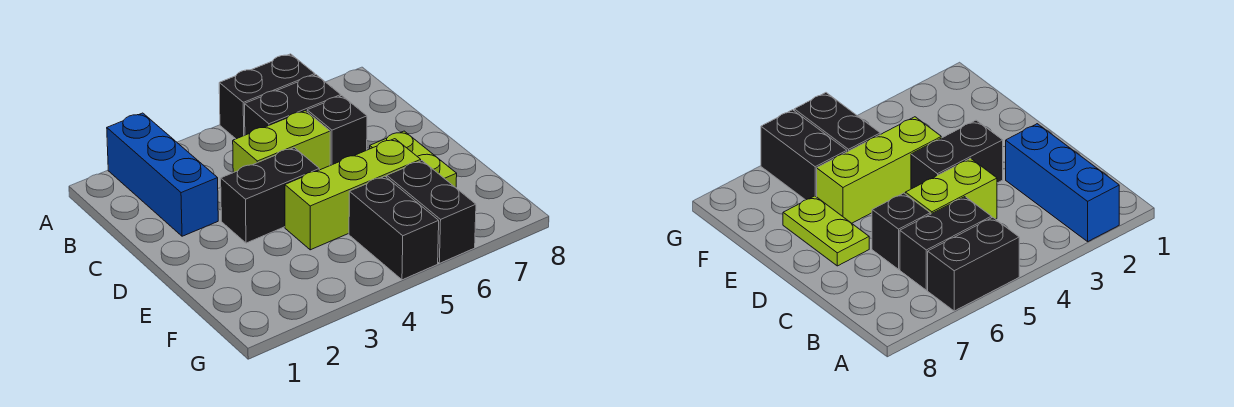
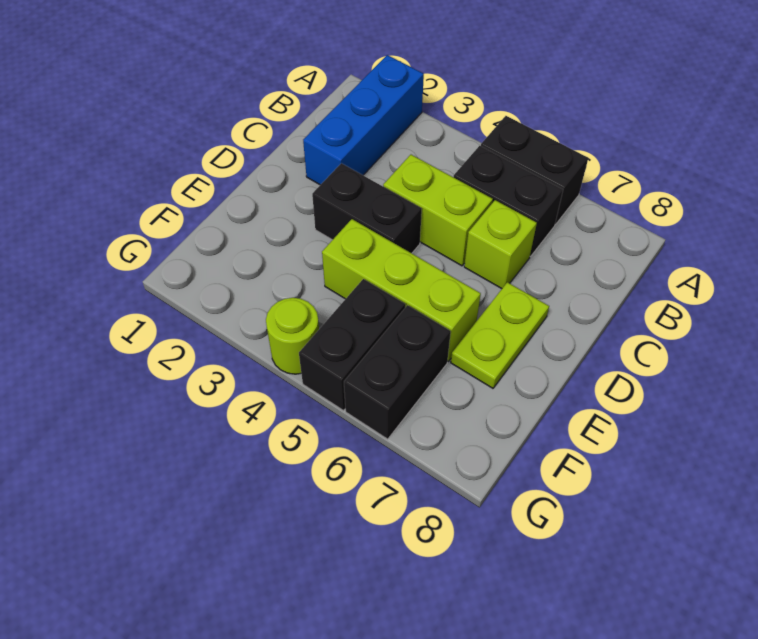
black 1x1 brick [307,96,367,165] -> lime 1x1 brick [464,200,537,289]
none -> lime 1x1 round brick [266,298,319,374]

